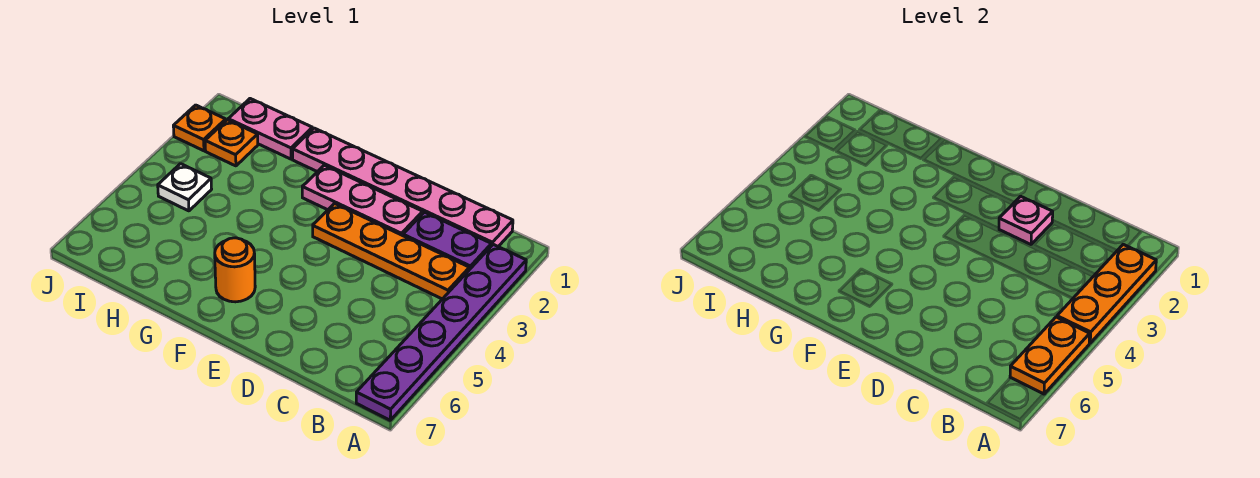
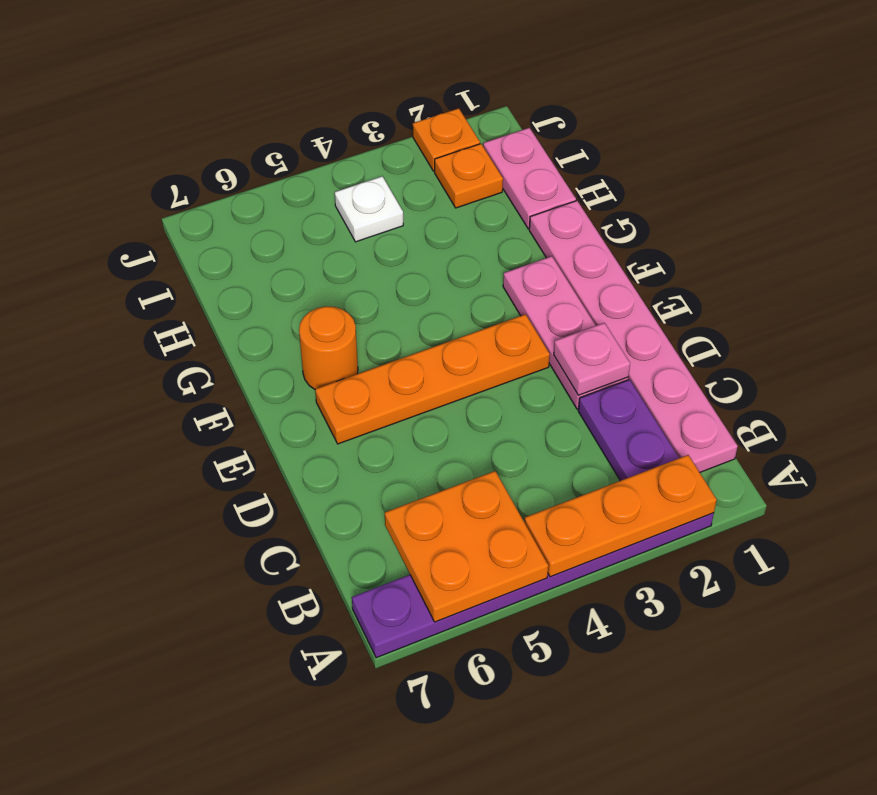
orange 1x2 plate [1010,317,1090,394] -> orange 2x2 plate [385,471,548,622]
orange 1x4 plate [313,203,469,299] -> orange 1x4 plate turned to [315,314,550,444]

